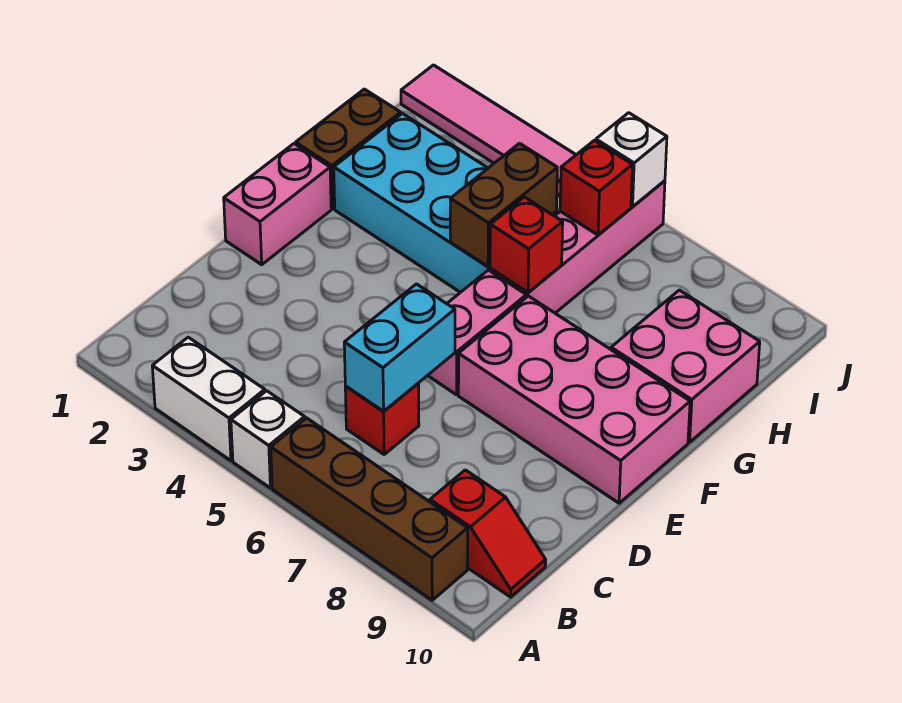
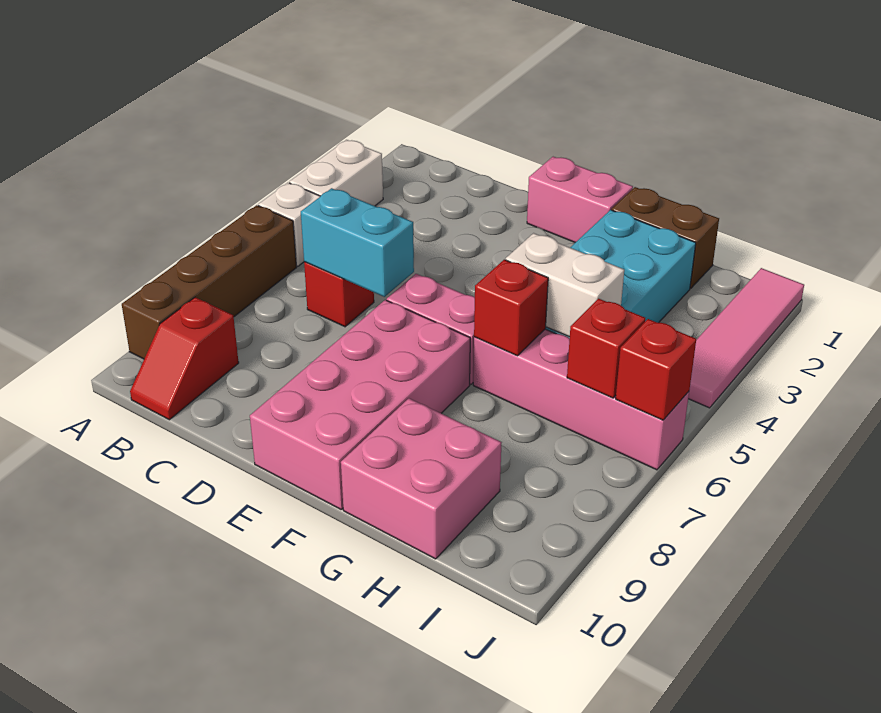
brown 1x2 brick [450,143,557,266] -> white 1x2 brick [506,233,624,337]
white 1x1 brick [596,113,667,207] -> red 1x1 brick [616,319,696,420]

